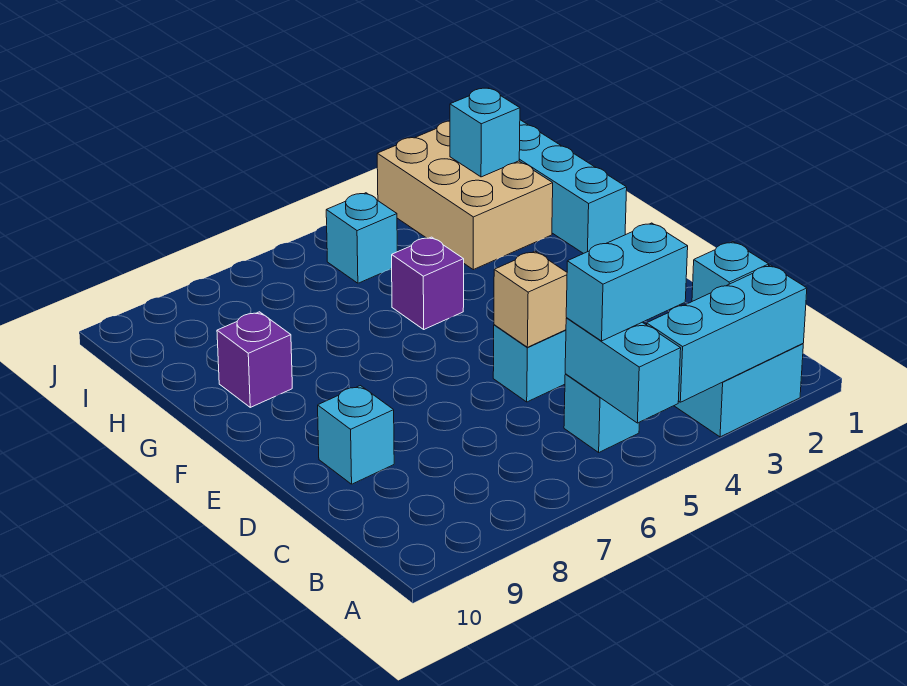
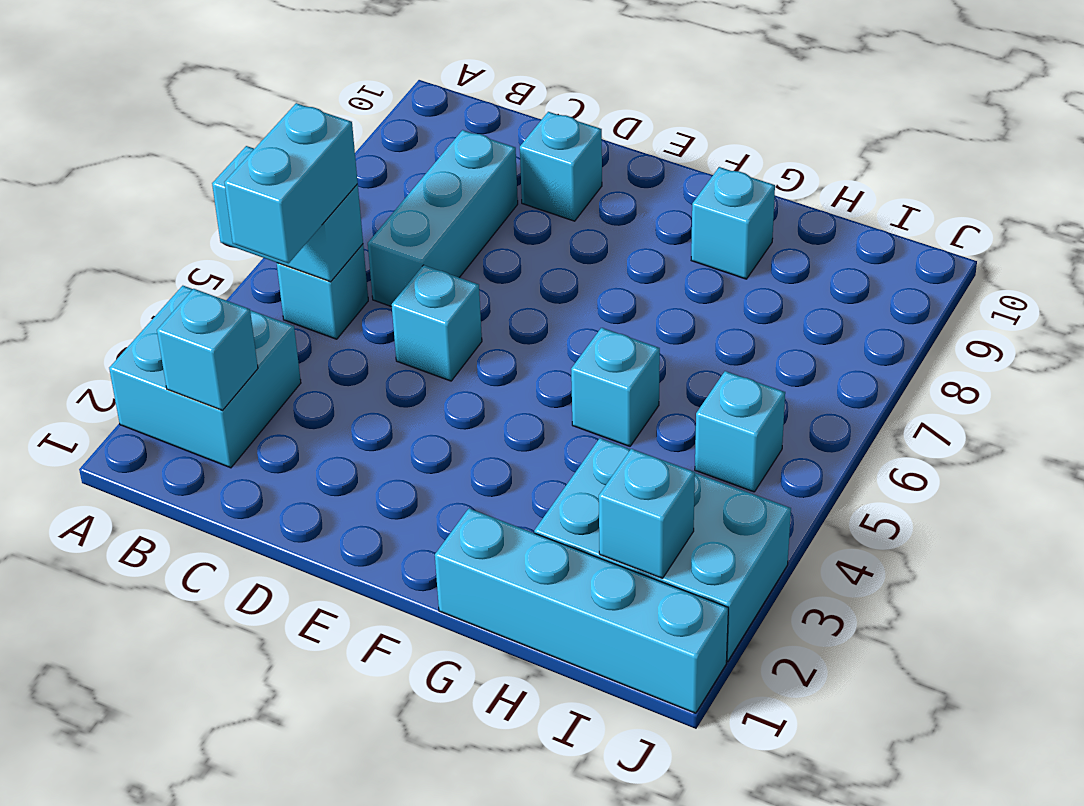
cyan 1x3 brick [647,265,807,402] -> cyan 1x3 brick moved to [368,130,518,307]
tan 1x1 brick [494,251,567,347] -> none
purple 1x1 brick [392,237,464,329] -> cyan 1x1 brick [571,328,660,446]
purple 1x1 brick [217,312,292,407] -> cyan 1x1 brick [691,167,775,279]
tan 2x3 brick [377,121,553,270] -> cyan 2x3 brick [534,438,791,661]

